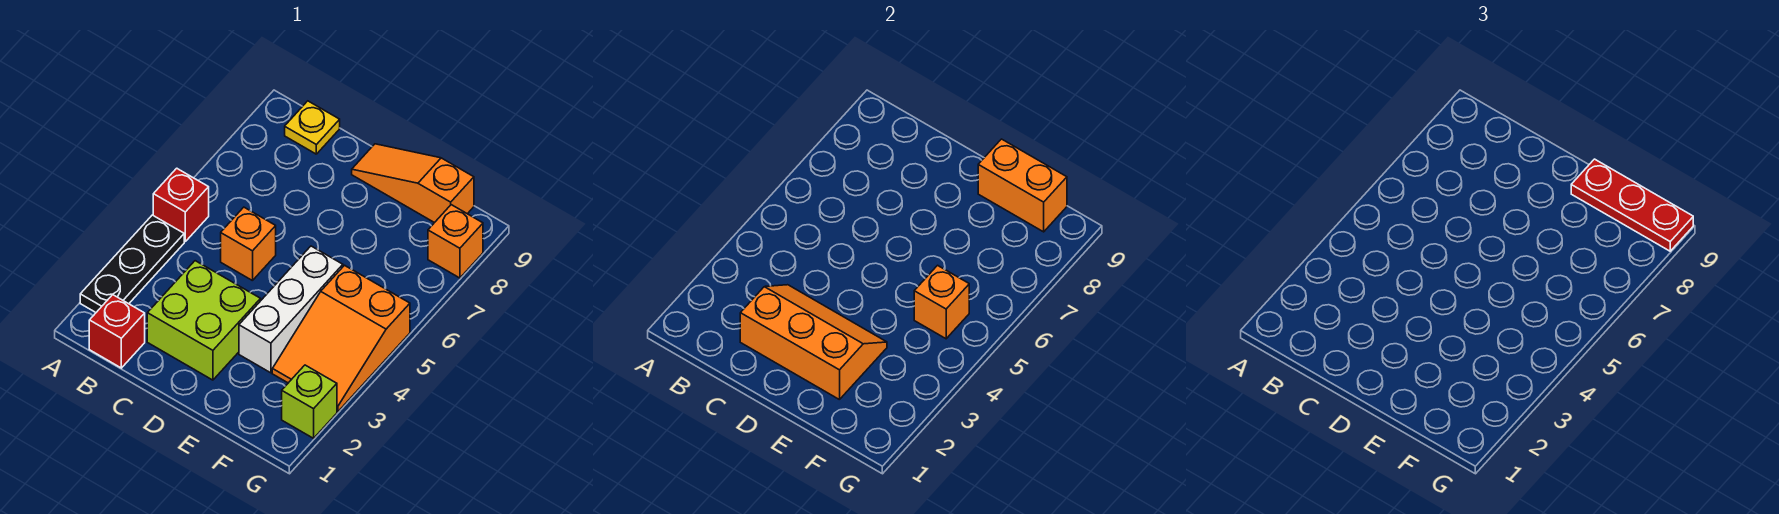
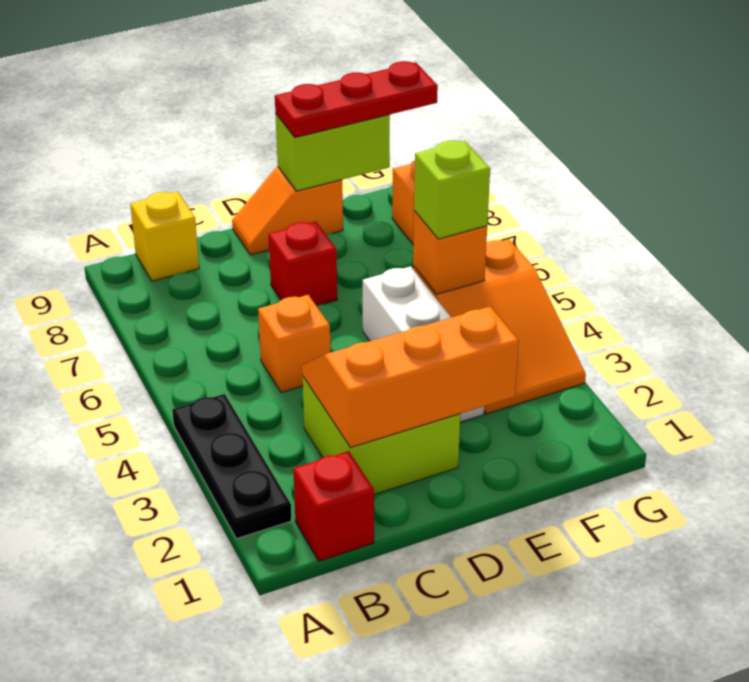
red 1x1 brick [153,168,209,241] -> red 1x1 brick moved to [268,221,337,306]
yellow 1x1 plate [285,101,340,154] -> yellow 1x1 brick [130,192,199,281]
orange 1x3 slope [352,144,474,223] -> orange 1x2 slope [232,167,343,255]
orange 1x2 brick [978,139,1067,232] -> lime 1x2 brick [275,114,390,191]
lime 1x1 brick [282,365,337,438] -> lime 1x1 brick moved to [414,141,490,239]

